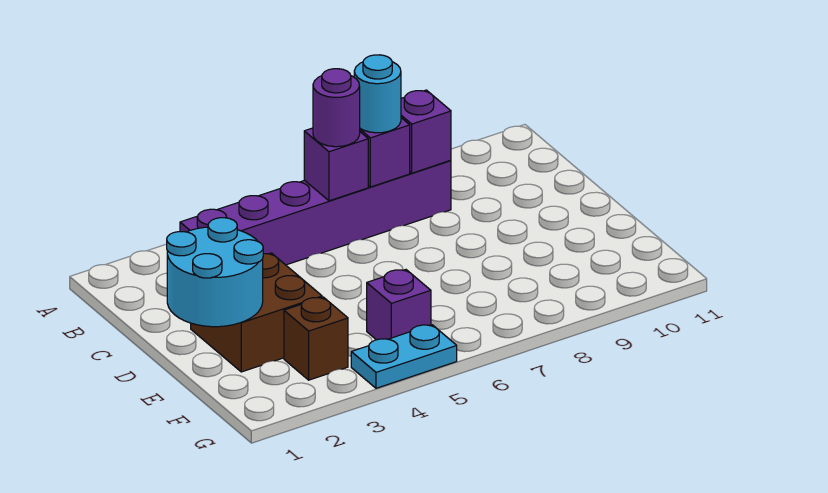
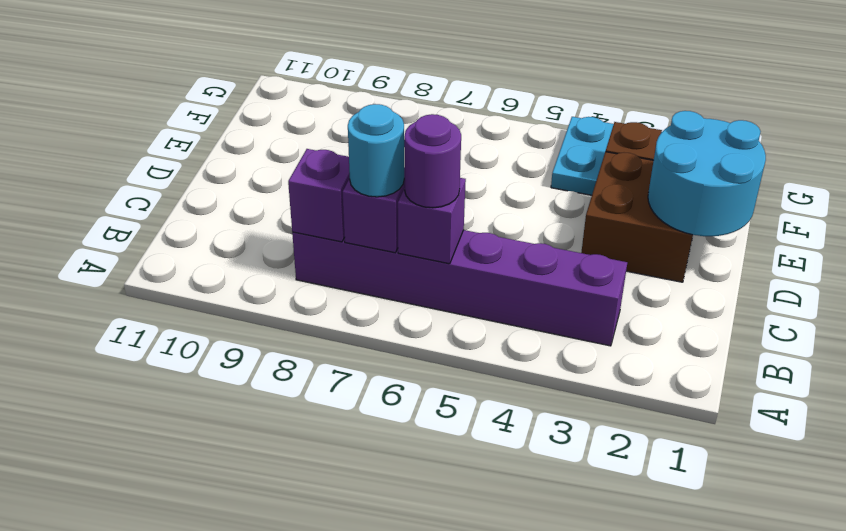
purple 1x1 brick [367,270,431,340] -> none
cyan 1x2 plate [351,325,457,388] -> cyan 1x2 plate turned to [551,117,614,195]

